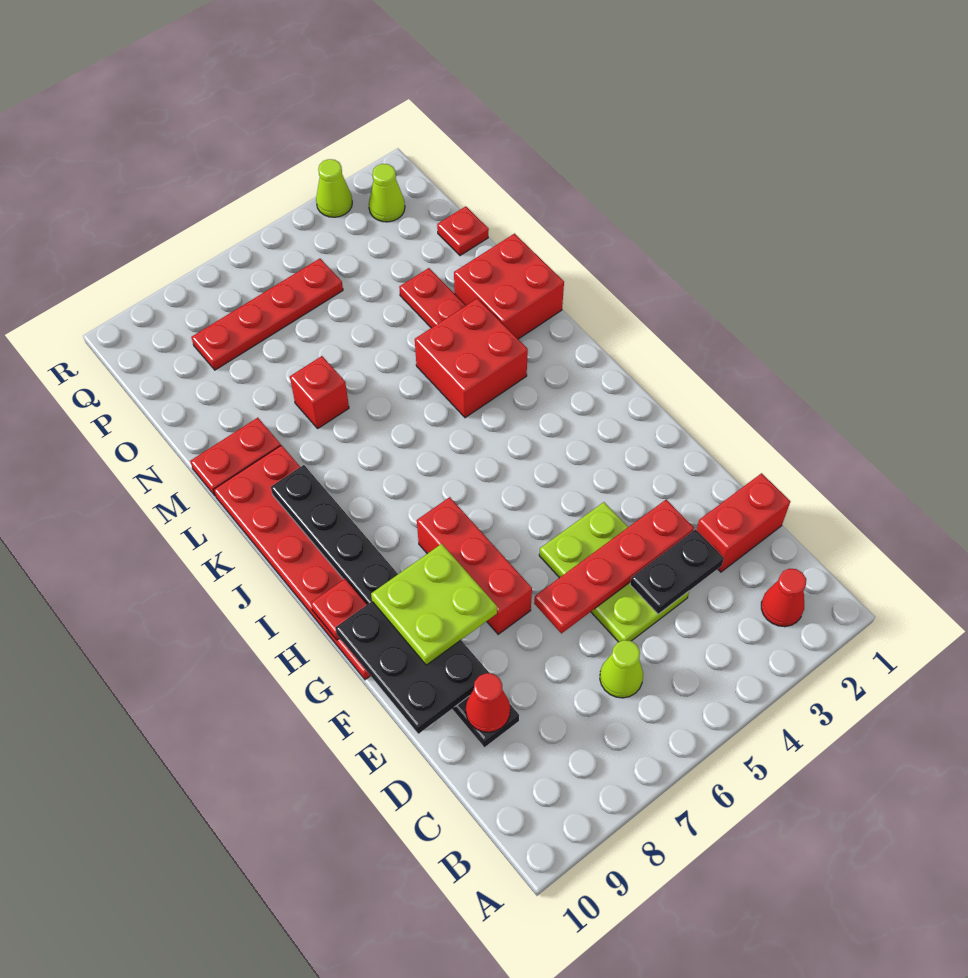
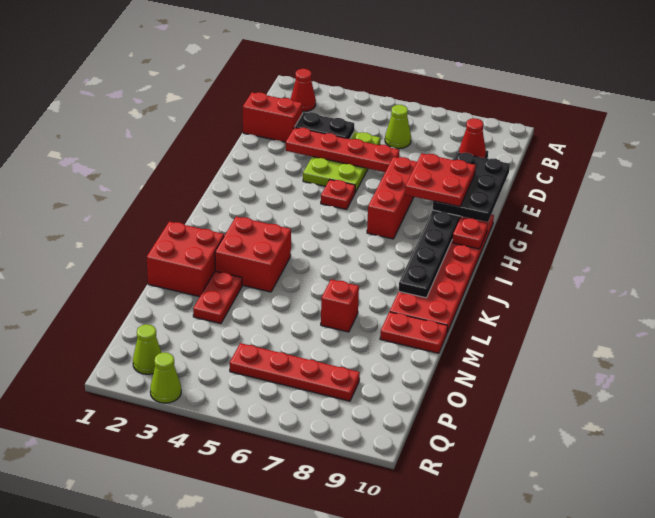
lime 2x2 plate [371,544,497,665] -> red 2x2 plate [405,153,476,207]
red 1x1 plate [437,206,489,256] -> red 1x1 plate moved to [321,180,355,209]

